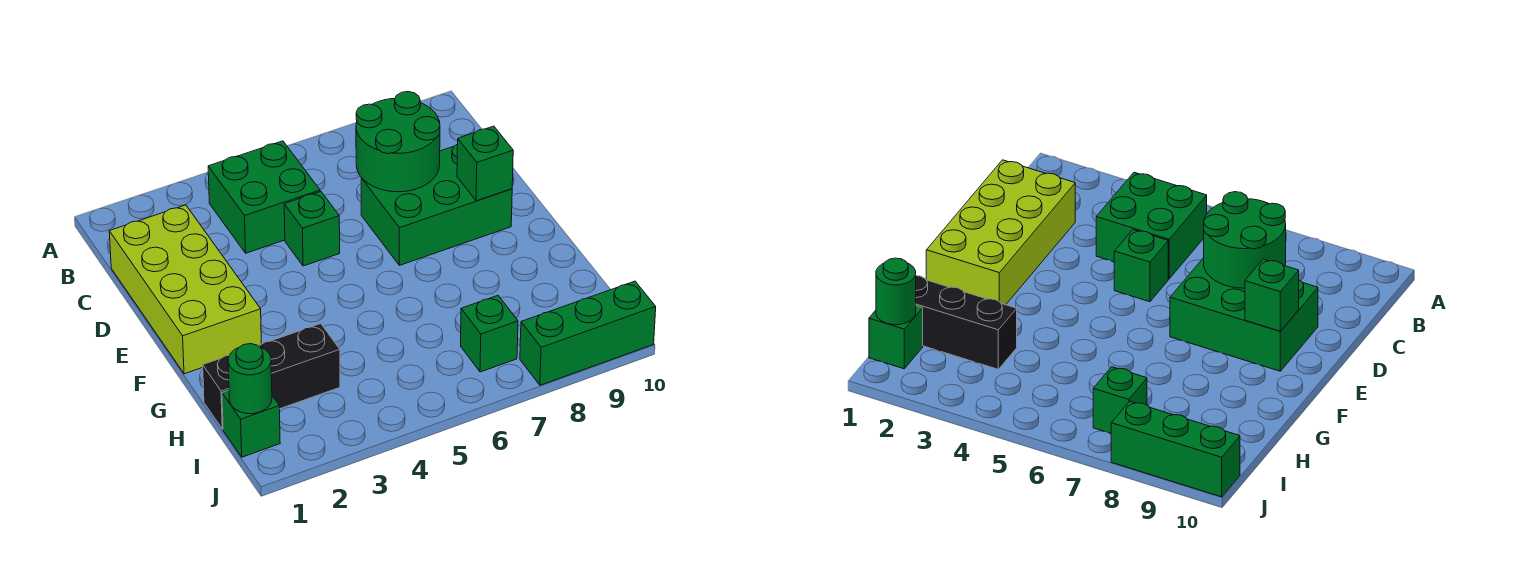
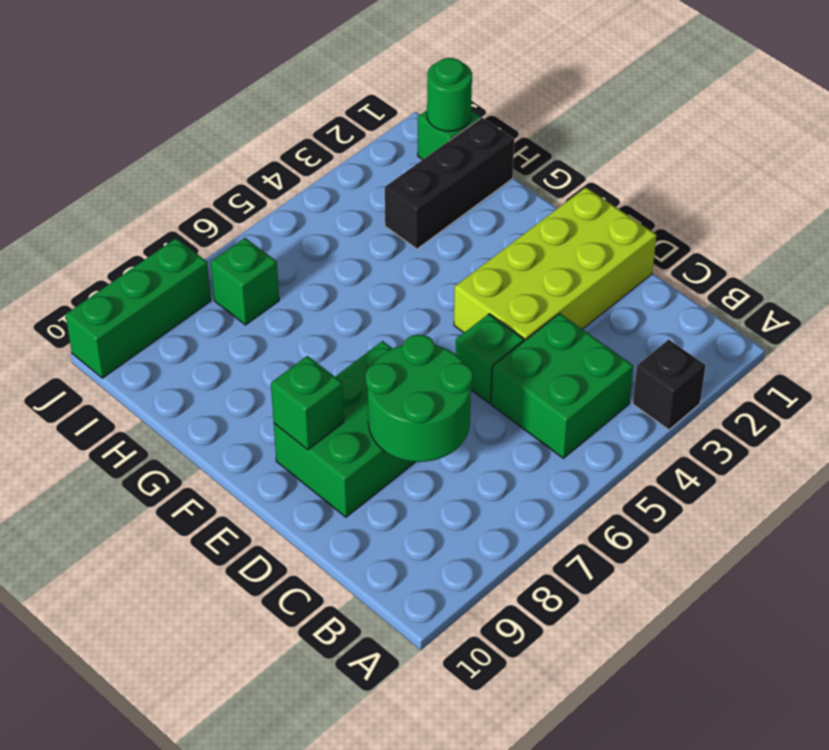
none -> black 1x1 brick [633,340,706,430]
lime 2x4 brick [109,205,261,374] -> lime 2x4 brick turned to [454,187,656,341]

